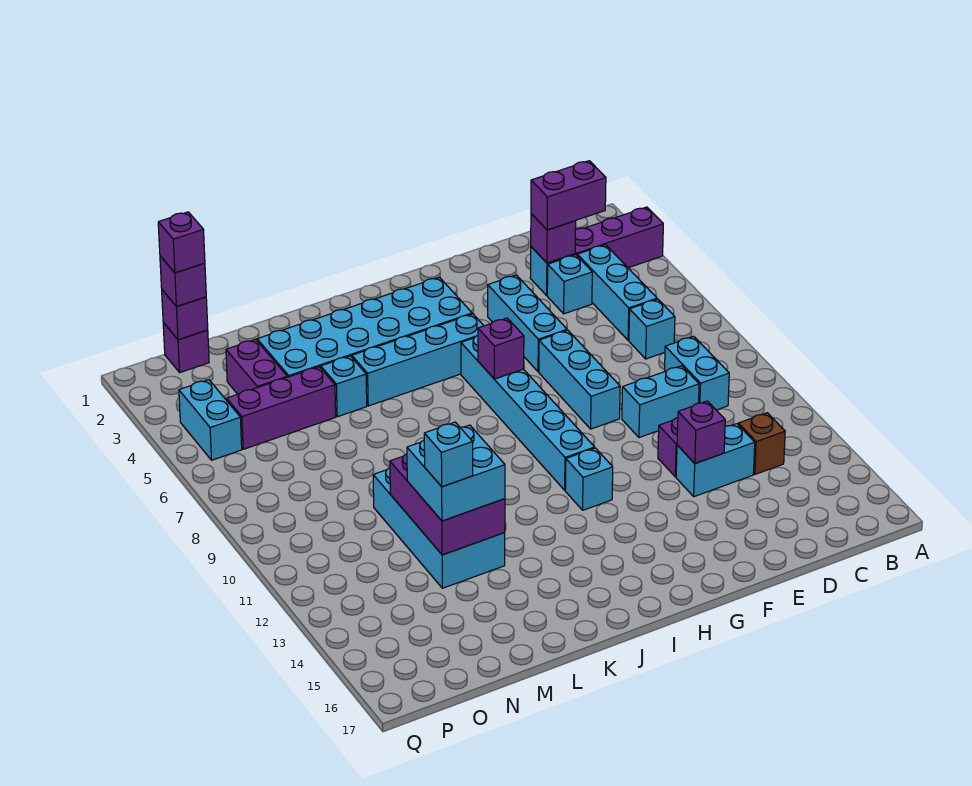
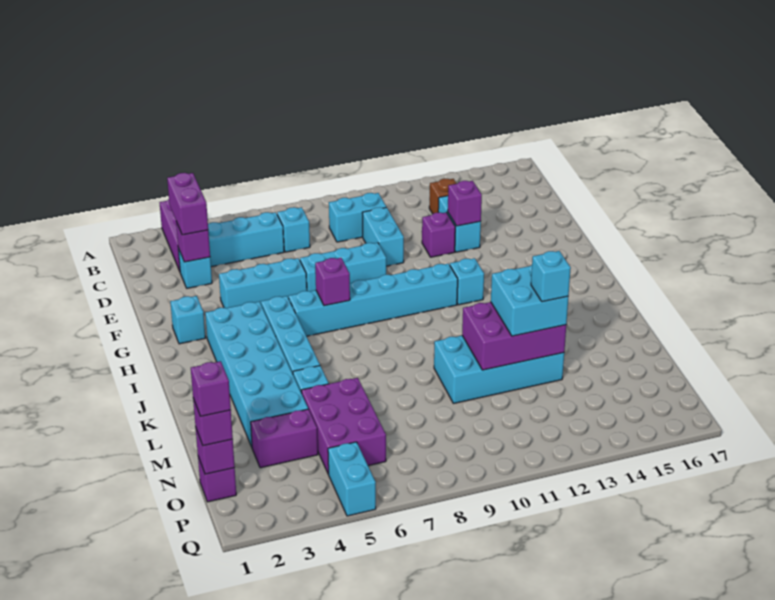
cyan 1x1 brick [547,255,592,314] -> cyan 1x1 brick moved to [170,296,205,344]
purple 1x3 brick [227,367,336,449] -> purple 2x3 brick [301,378,386,474]
cyan 1x2 brick [179,380,242,460] -> cyan 1x2 brick turned to [328,442,376,516]

